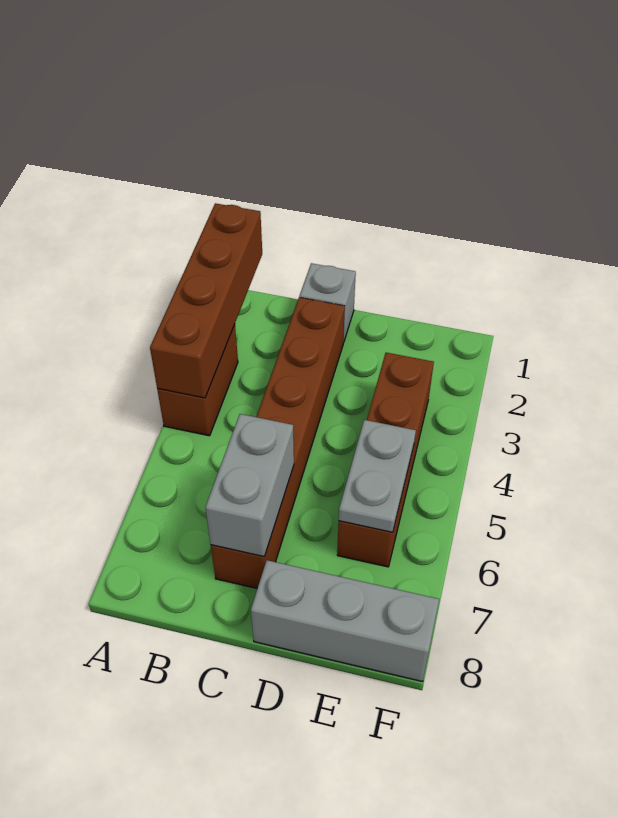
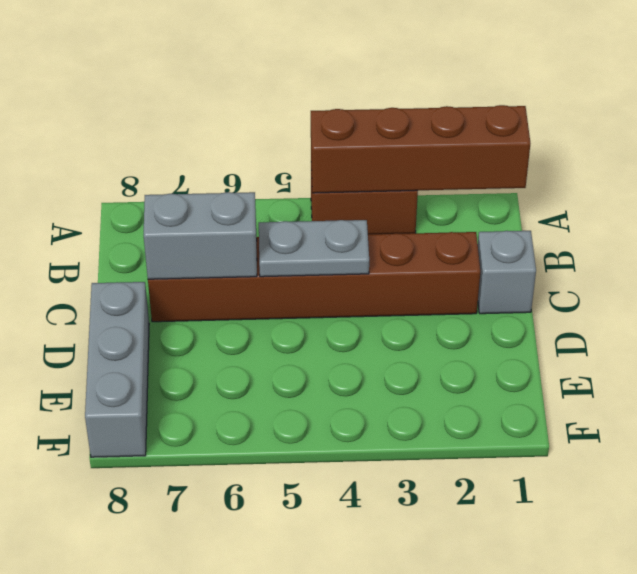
brown 1x4 brick [337,353,434,567] -> none
grey 1x2 plate [339,420,416,532] -> grey 1x2 plate moved to [259,220,369,277]

